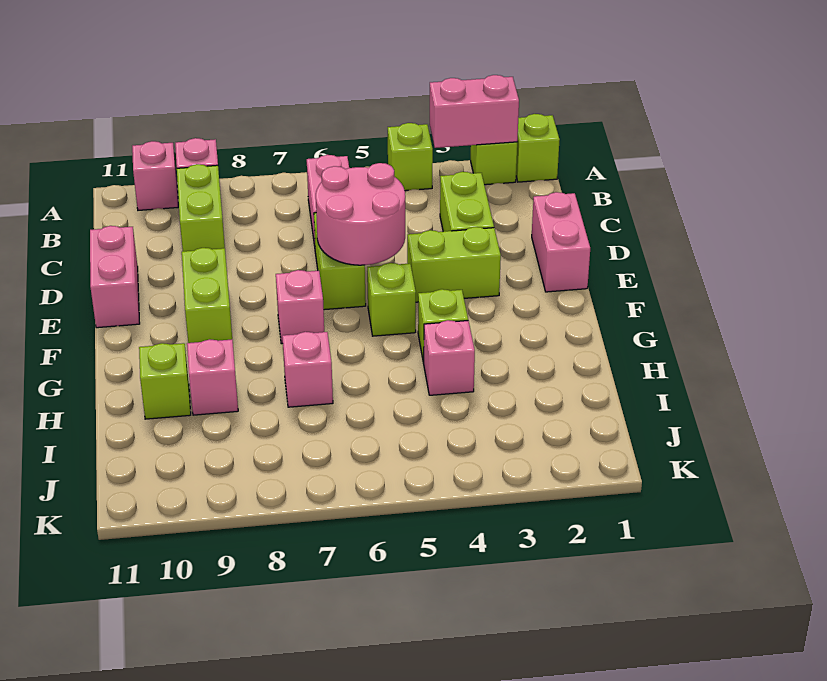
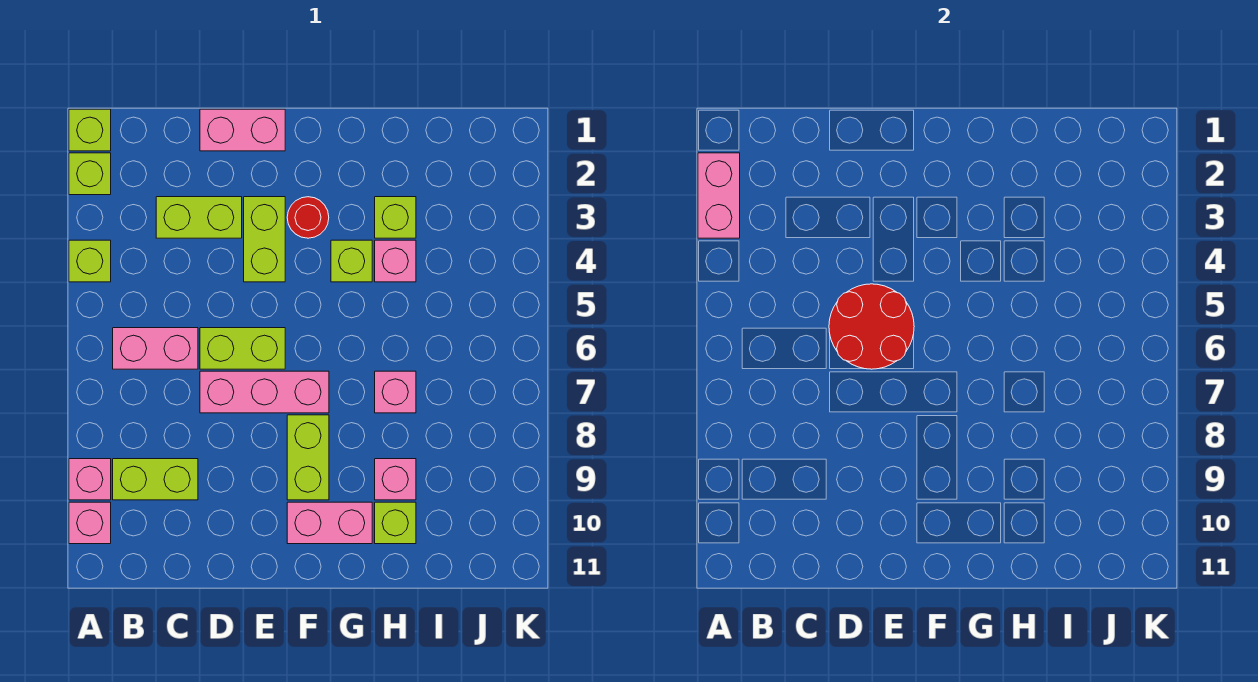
pink 2x2 round brick [316,163,405,265] -> red 2x2 round brick [829,284,914,369]
pink 1x2 brick [90,226,140,328] -> pink 1x2 brick moved to [287,502,372,544]
lime 1x2 brick [182,248,232,343] -> lime 1x2 brick turned to [287,415,329,500]
none -> red 1x1 round brick [287,197,329,238]
lime 1x1 brick [367,263,416,336] -> lime 1x1 brick moved to [375,197,416,238]
pink 1x1 brick [276,270,324,344] -> pink 1x3 brick [200,371,329,413]

